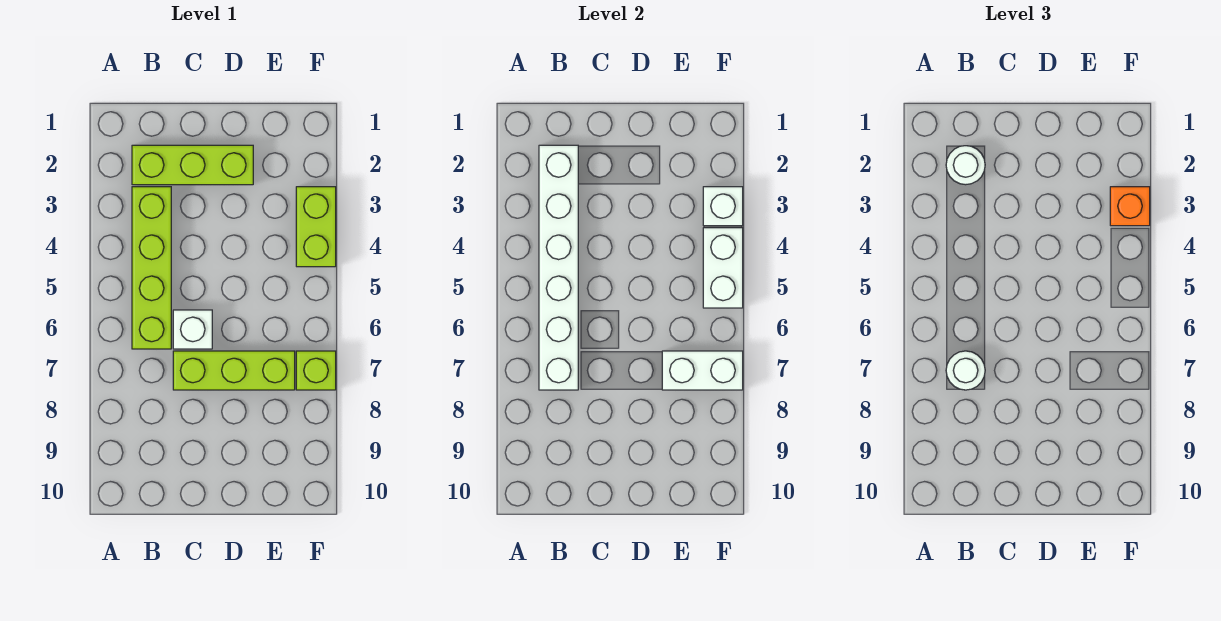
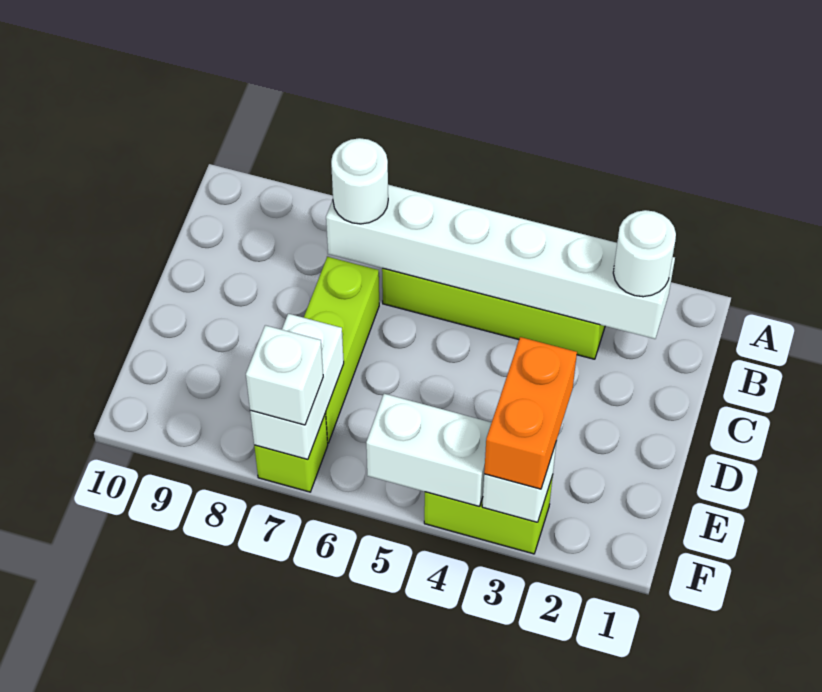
lime 1x3 brick [132,145,253,185] -> none
white 1x1 brick [173,310,212,349] -> white 1x1 brick moved to [246,325,323,425]
orange 1x1 brick [1110,187,1150,226] -> orange 1x2 brick [484,337,577,489]

